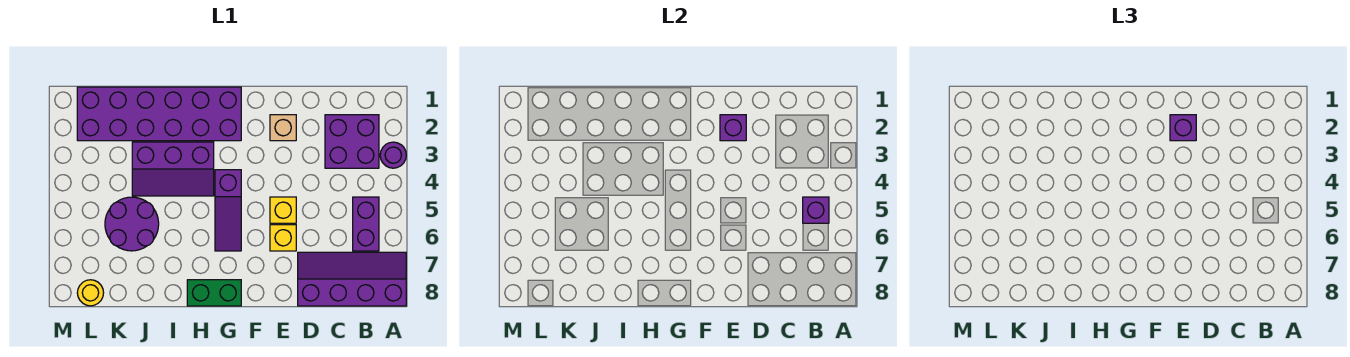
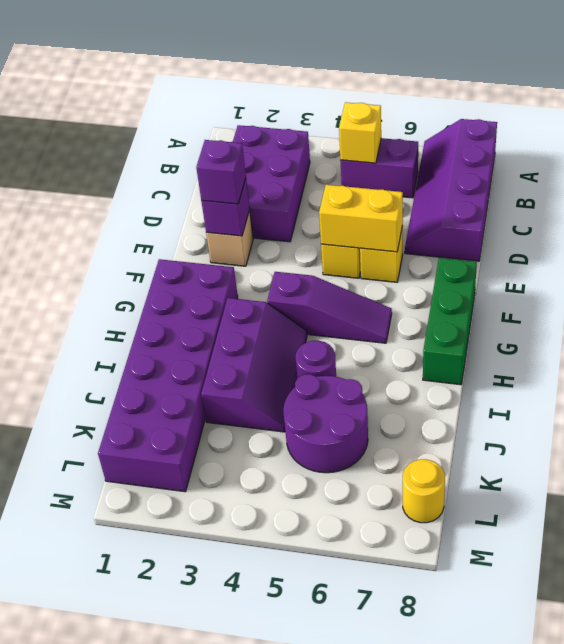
purple 1x1 round brick [380,142,406,168] -> purple 1x1 round brick moved to [296,341,336,378]
purple 2x2 brick [325,115,379,168] -> purple 2x3 brick [233,125,310,242]
purple 1x1 brick [803,197,829,223] -> yellow 1x1 brick [339,102,381,163]
none -> yellow 1x2 brick [319,185,403,252]
green 1x2 brick [187,280,241,306] -> green 1x3 brick [423,258,477,385]

